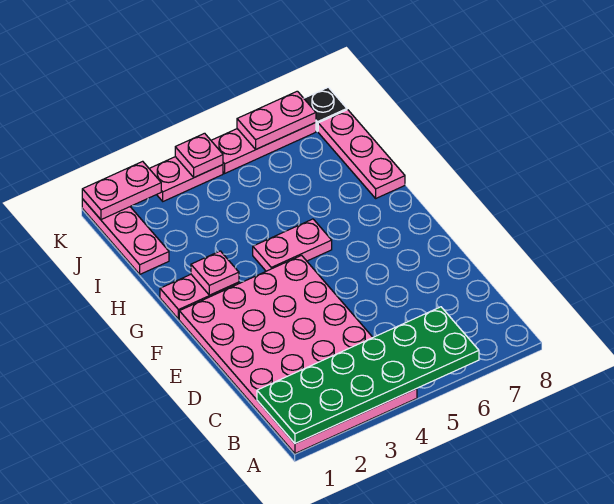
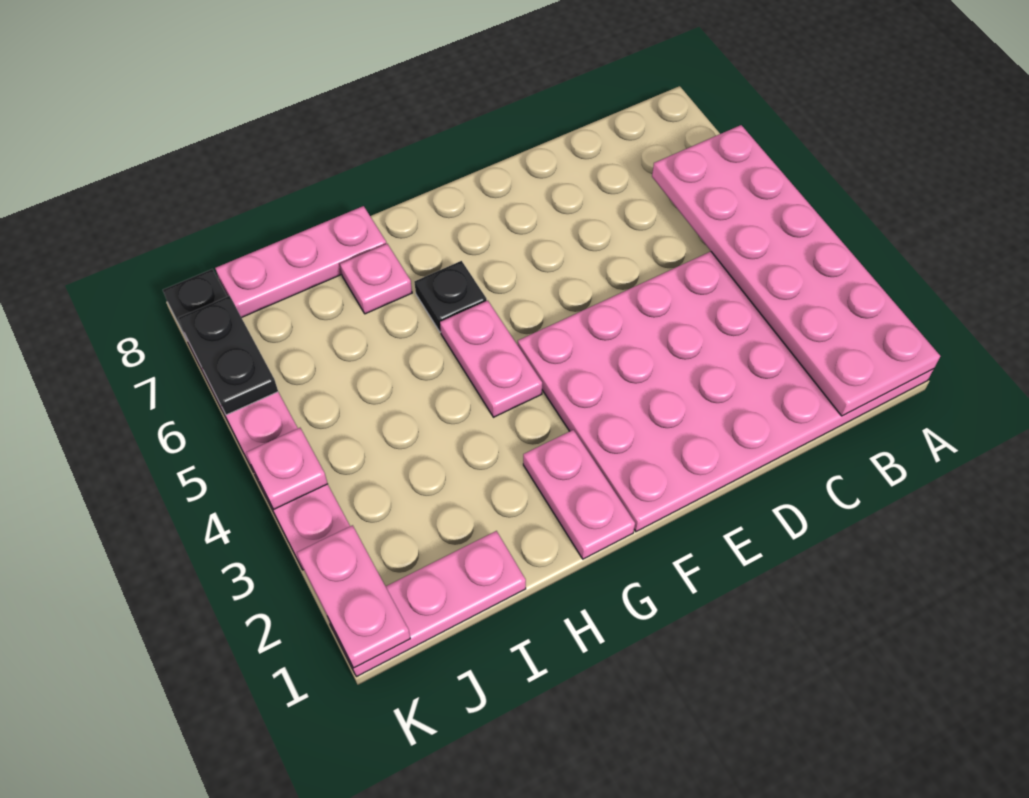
green 2x6 plate [257,307,479,444] -> pink 2x6 plate [652,125,940,416]
pink 1x1 plate [191,251,239,295] -> pink 1x1 plate moved to [340,244,412,314]
none -> black 1x1 plate [414,261,487,332]
pink 1x2 plate [237,91,316,149] -> black 1x2 plate [178,296,278,415]

